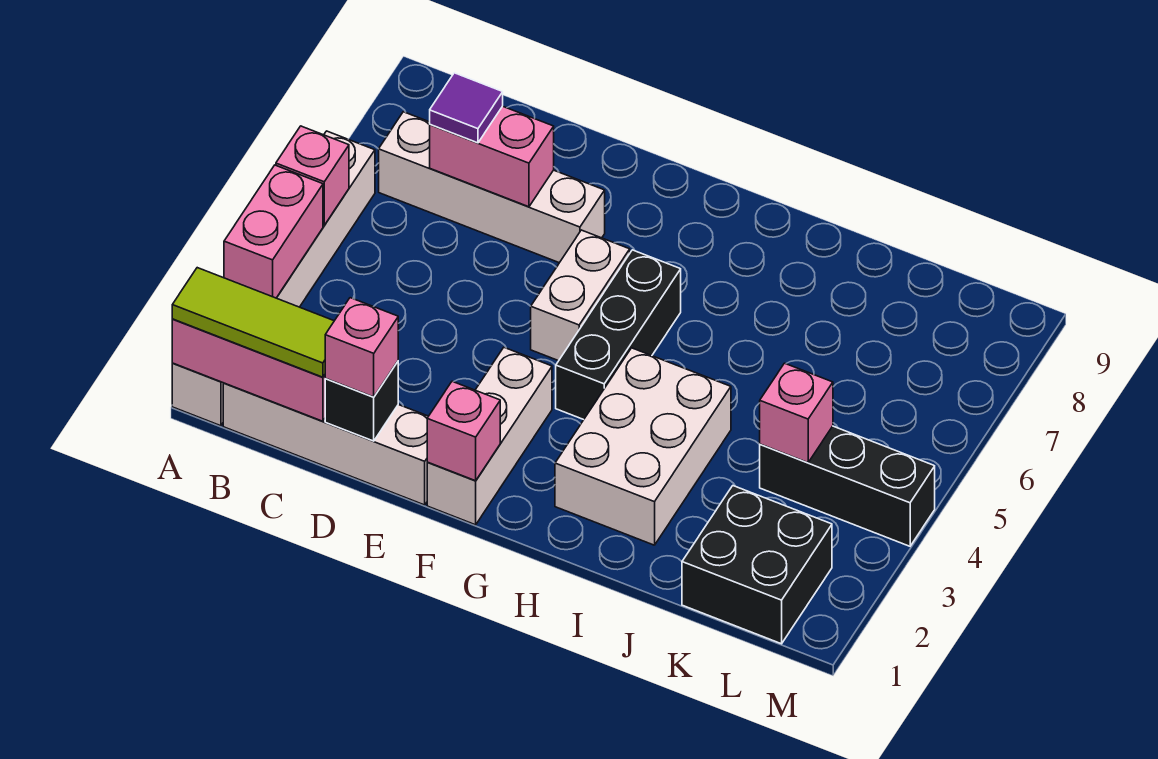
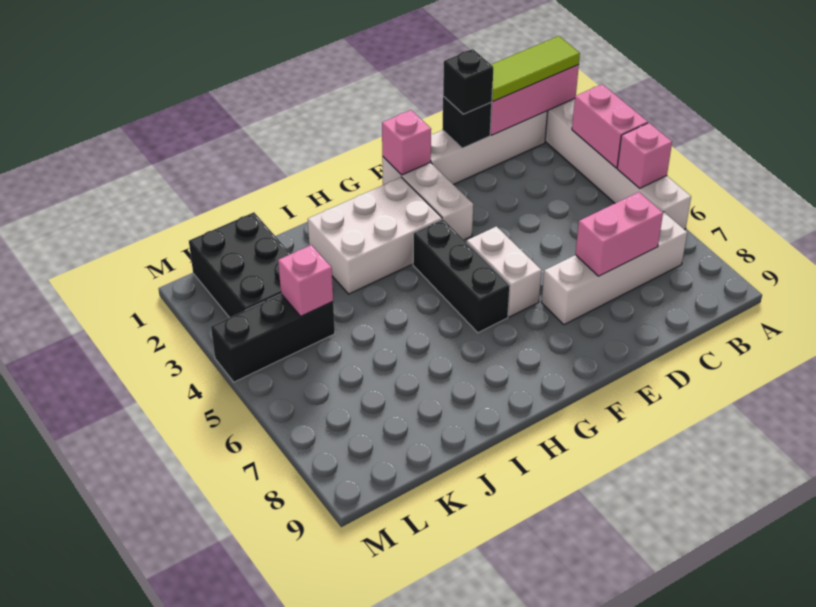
purple 1x1 tile [430,73,503,143] -> none
pink 1x1 brick [325,298,398,397] -> black 1x1 brick [443,49,493,114]
white 2x3 brick [555,348,731,545] -> white 2x3 brick turned to [308,177,442,294]
black 2x2 brick [682,486,832,644] -> black 2x3 brick [189,212,291,318]

